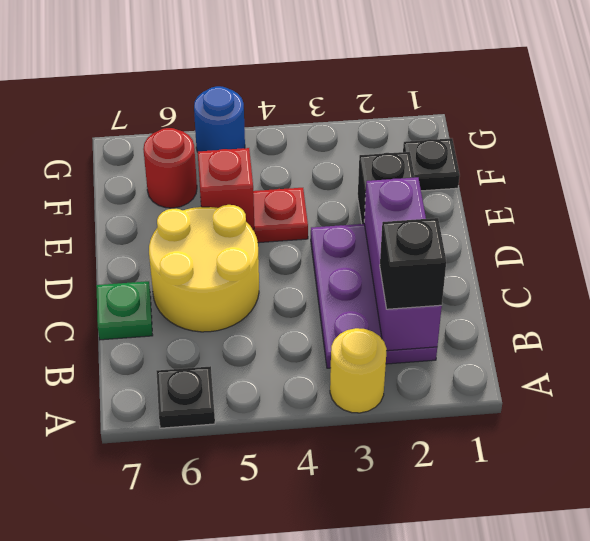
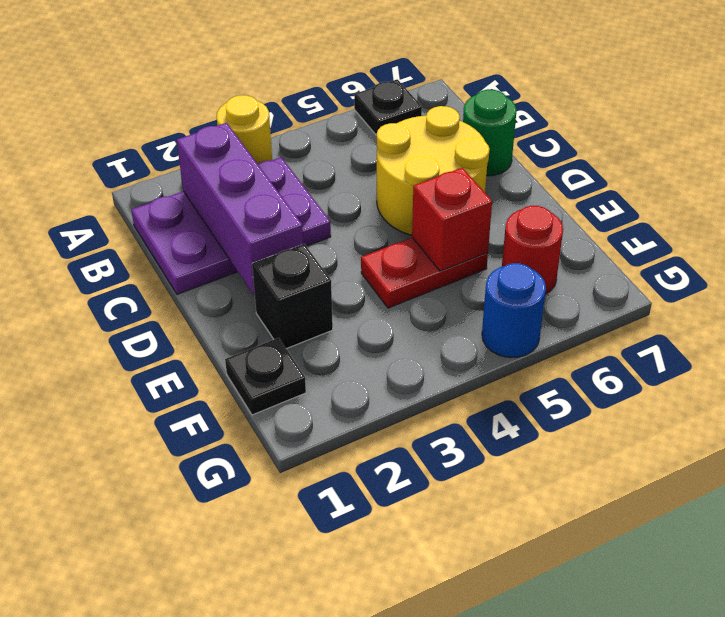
purple 2x3 plate [311,224,437,368] -> purple 2x3 plate turned to [131,157,331,294]
black 1x1 brick [380,218,446,309] -> none
green 1x1 plate [96,281,153,340] -> green 1x1 round brick [463,89,516,176]

